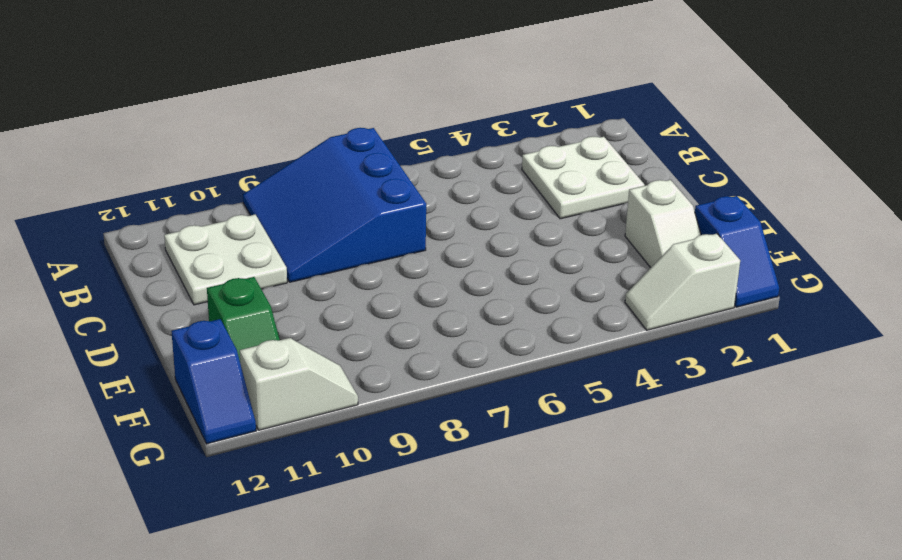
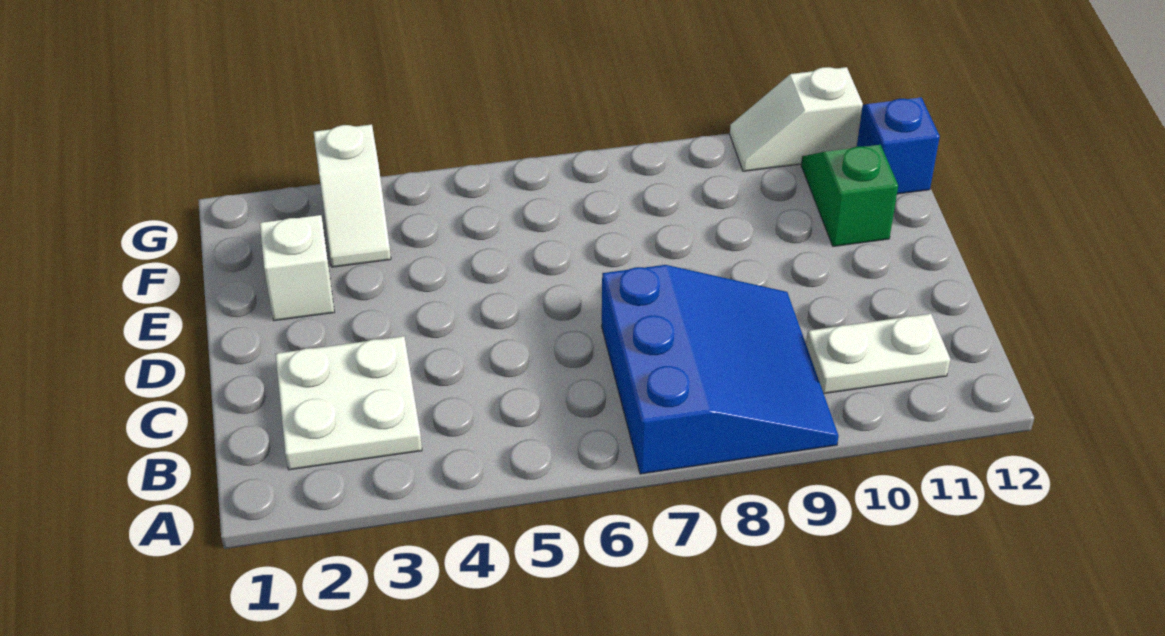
white 2x2 plate [164,214,287,305] -> white 1x2 plate [806,314,950,394]
blue 1x2 slope [695,196,779,307] -> none
white 1x2 slope [625,234,740,330] -> white 1x2 slope turned to [314,124,391,267]

